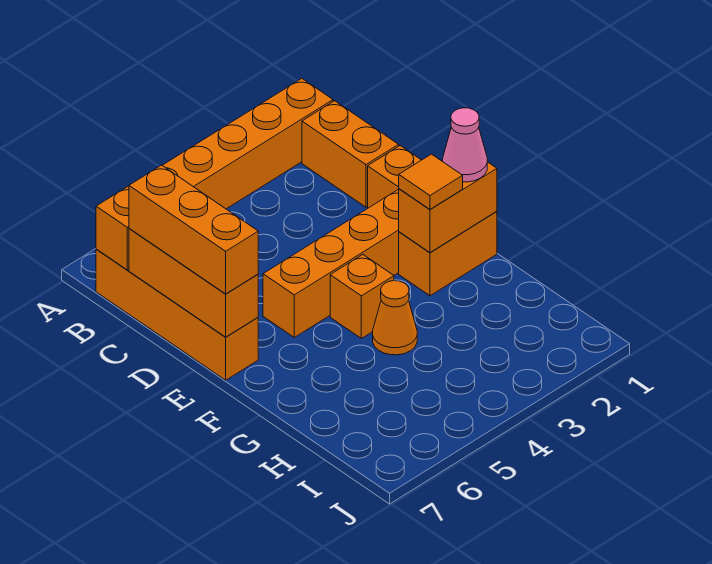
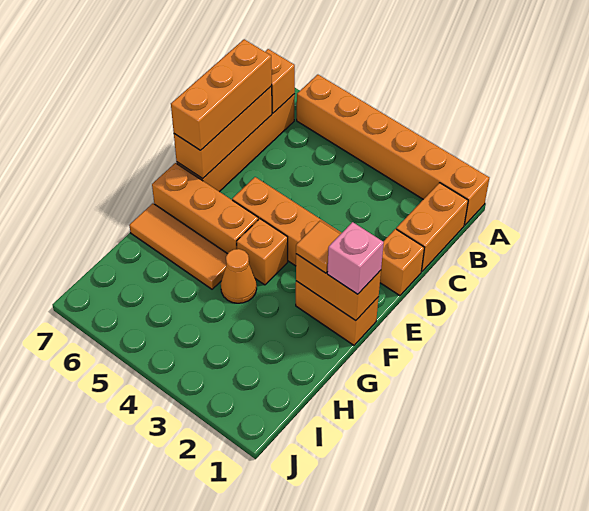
pink 1x1 cone [443,108,487,182] -> pink 1x1 brick [327,222,384,294]
none -> orange 1x3 brick [152,163,258,254]
none -> orange 1x3 tile [129,203,227,289]

